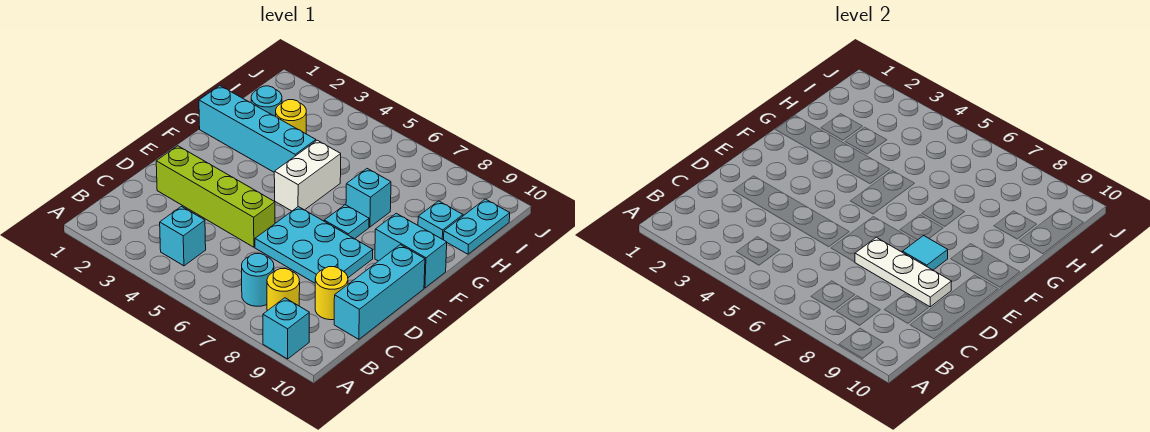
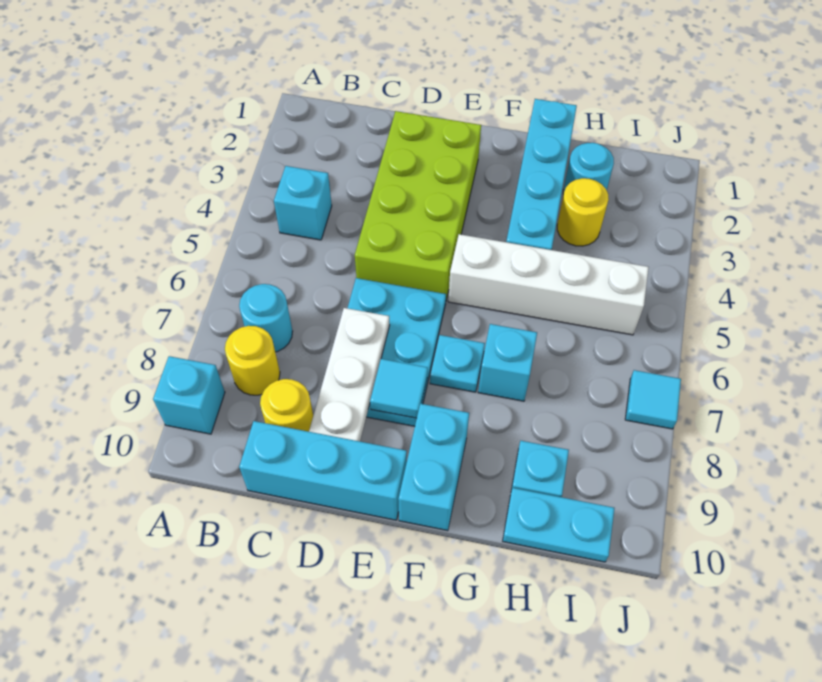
lime 1x4 brick [156,146,275,247] -> lime 2x4 brick [355,111,481,300]
white 1x2 brick [274,140,341,211] -> white 1x4 brick [448,234,649,335]
none -> cyan 1x1 tile [625,370,681,429]

